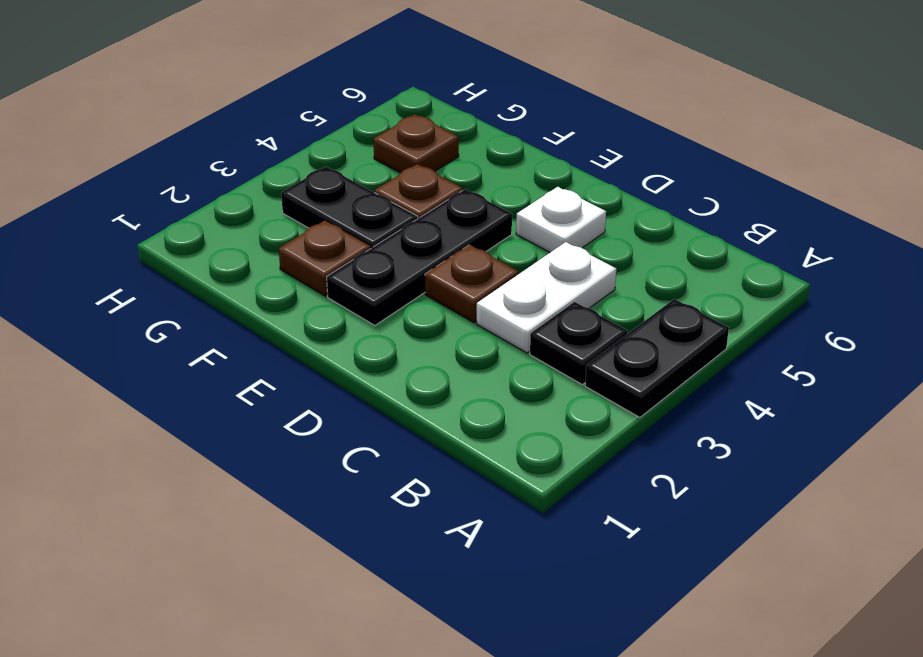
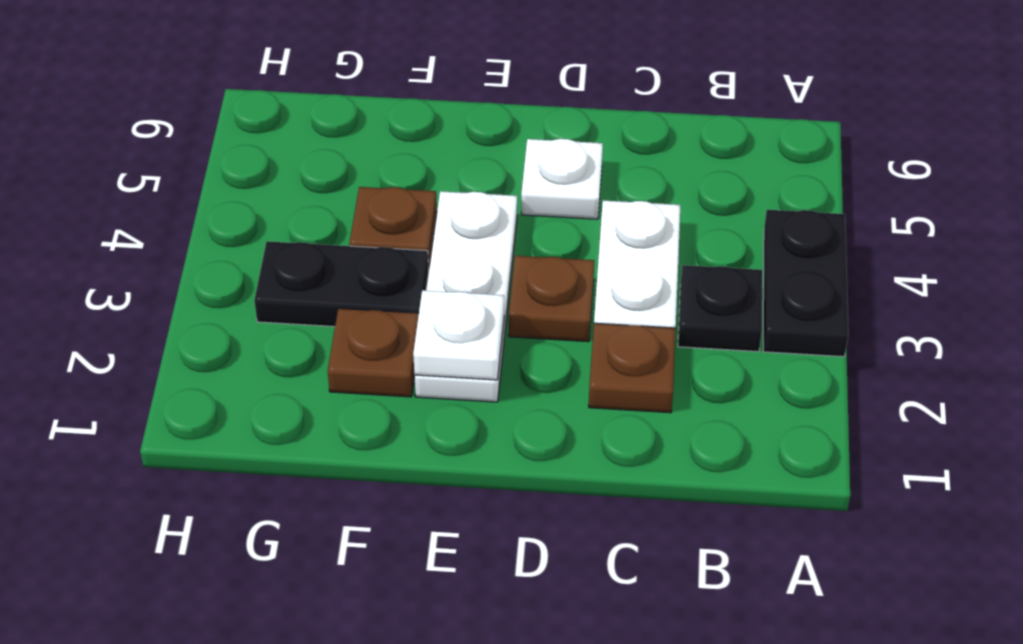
black 1x3 plate [327,189,512,326] -> white 1x3 plate [415,191,517,402]
none -> white 1x1 plate [413,290,504,380]
brown 1x1 plate [373,114,459,173] -> brown 1x1 plate moved to [589,323,676,413]

